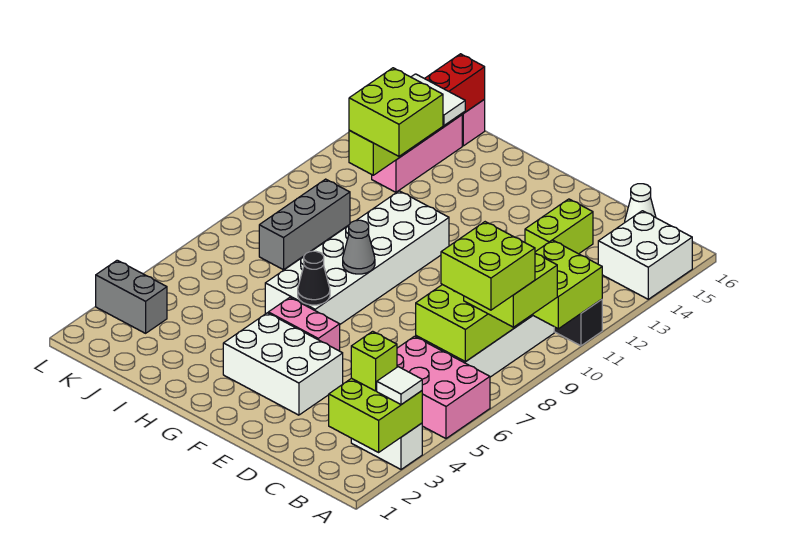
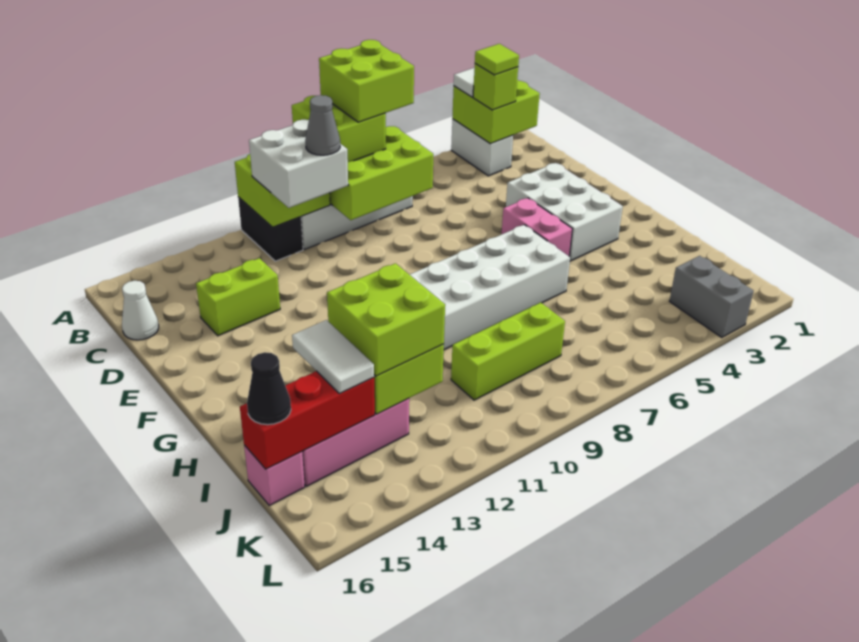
pink 2x3 brick [397,336,490,438] -> none
white 2x2 brick [598,211,692,299] -> white 2x2 brick moved to [249,120,348,208]
none -> lime 1x1 tile [475,44,519,75]
black 1x1 cone [298,251,330,305] -> black 1x1 cone moved to [247,352,291,425]
grey 1x1 cone [343,220,375,274] -> grey 1x1 cone moved to [305,95,340,155]
grey 1x3 brick [259,179,350,270] -> lime 1x3 brick [451,303,565,400]

